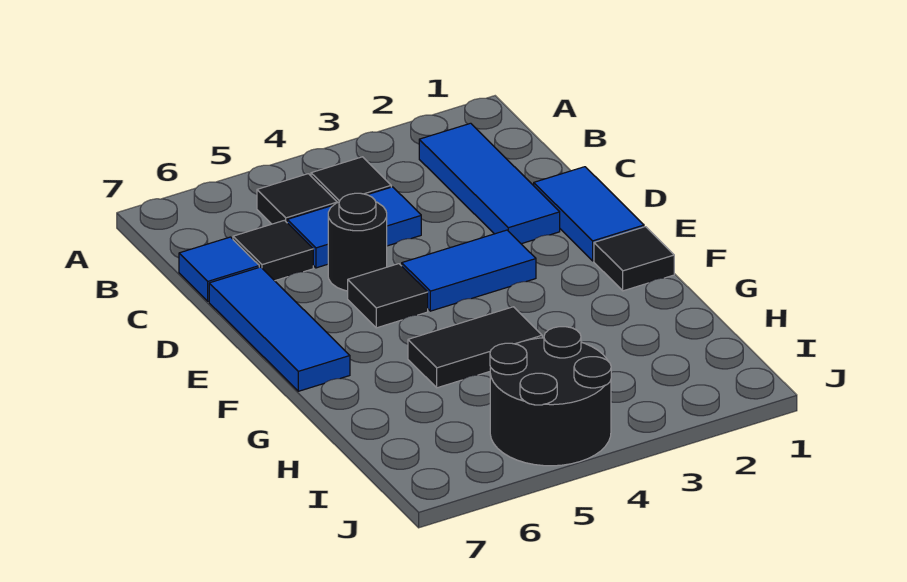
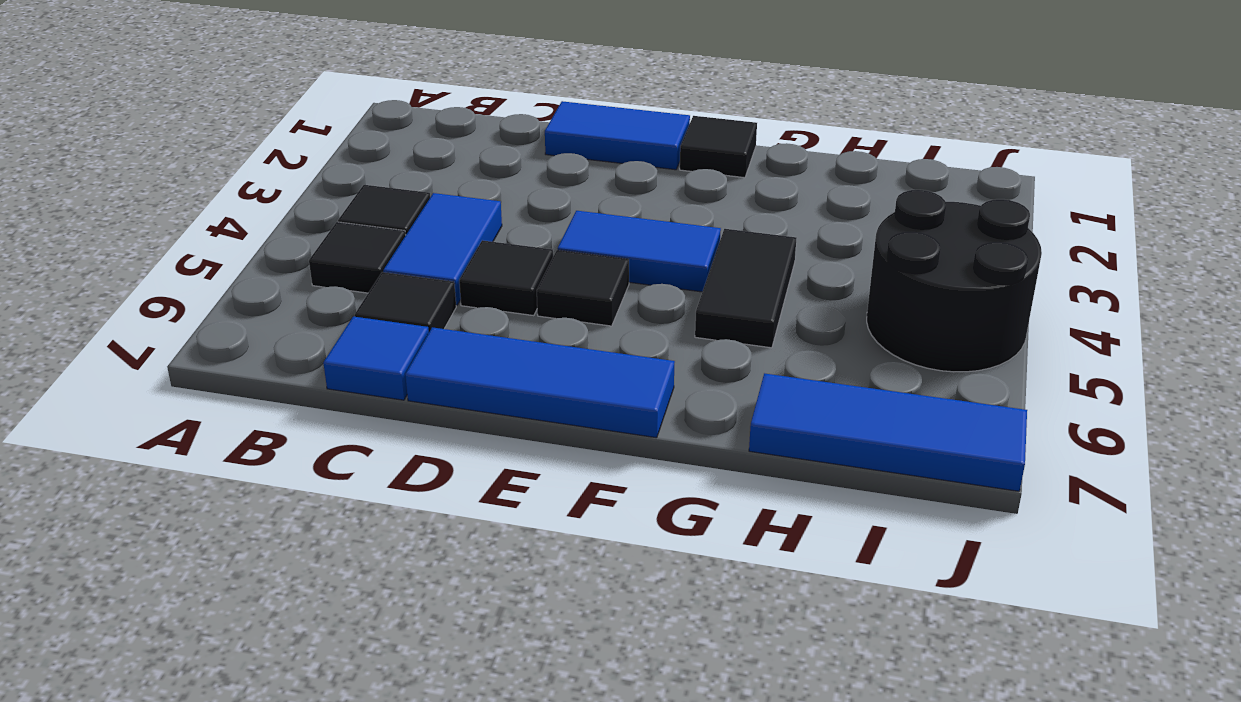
blue 1x3 tile [419,123,560,244] -> blue 1x3 tile moved to [749,373,1027,491]
black 1x1 round brick [328,193,387,291] -> black 1x1 tile [459,240,553,316]
blue 1x2 tile [402,230,536,311] -> blue 1x2 tile turned to [558,211,721,292]

